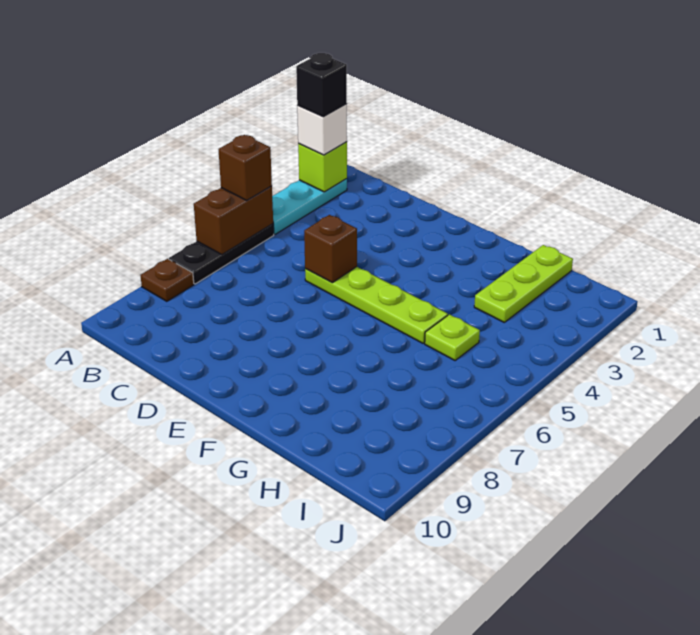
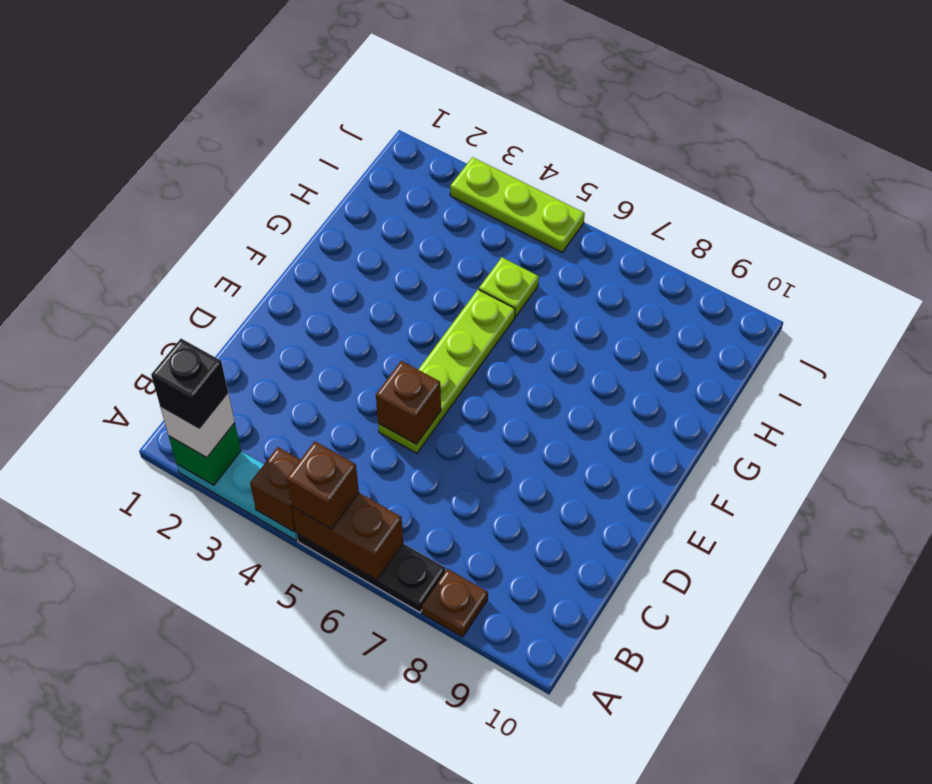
lime 1x1 brick [298,142,347,192] -> green 1x1 brick [169,423,241,485]
none -> brown 1x1 brick [250,447,300,532]
lime 1x3 plate [474,245,573,322] -> lime 1x3 plate moved to [450,157,585,252]

